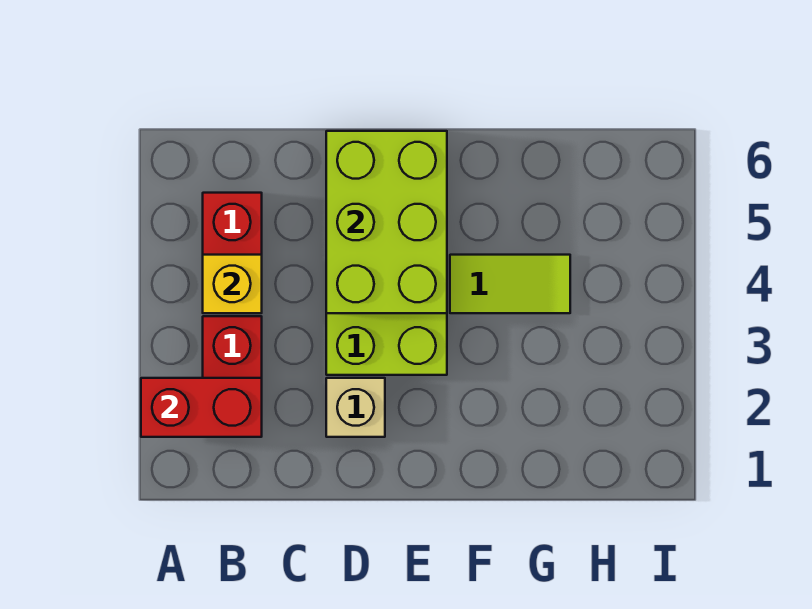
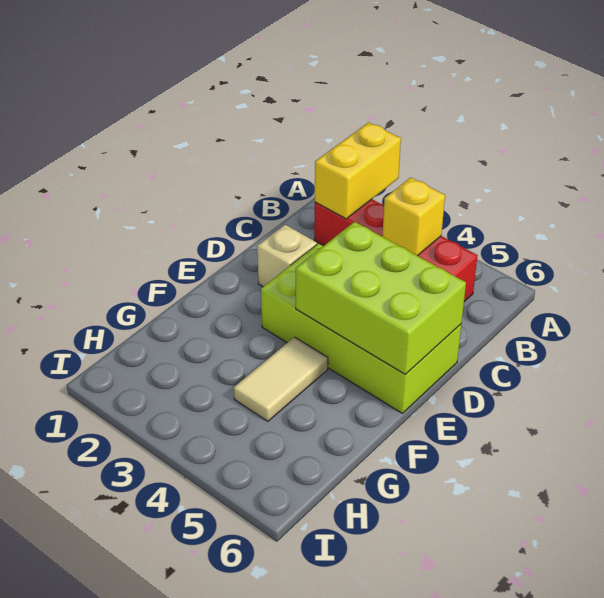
red 1x2 brick [141,378,262,437] -> yellow 1x2 brick [315,122,401,219]
lime 1x2 tile [450,255,570,313] -> tan 1x2 tile [234,337,328,421]

